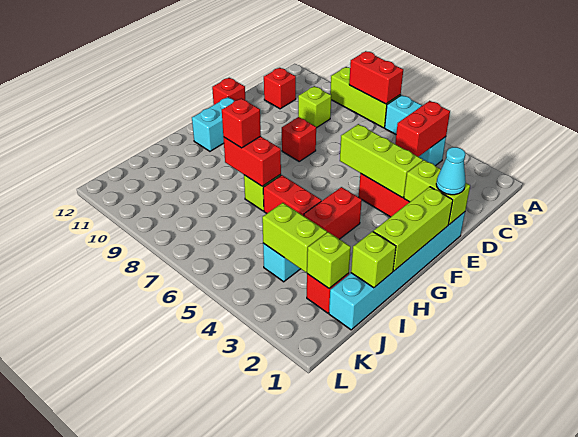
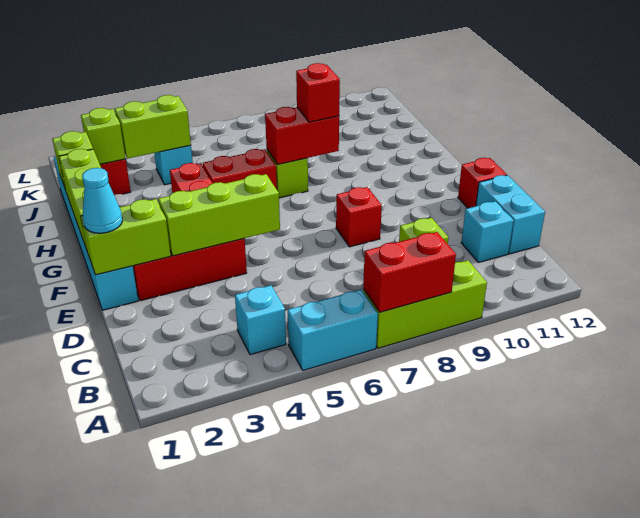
red 1x2 brick [395,101,450,157] -> none
red 1x1 brick [264,68,296,109] -> cyan 1x1 brick [461,201,514,263]
cyan 1x2 brick [192,97,234,151] -> cyan 1x2 brick moved to [476,175,545,254]

